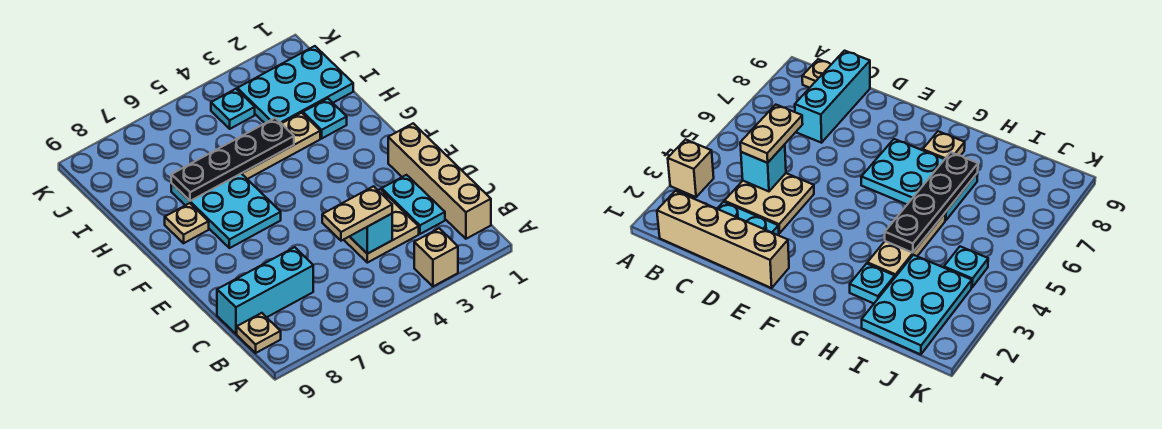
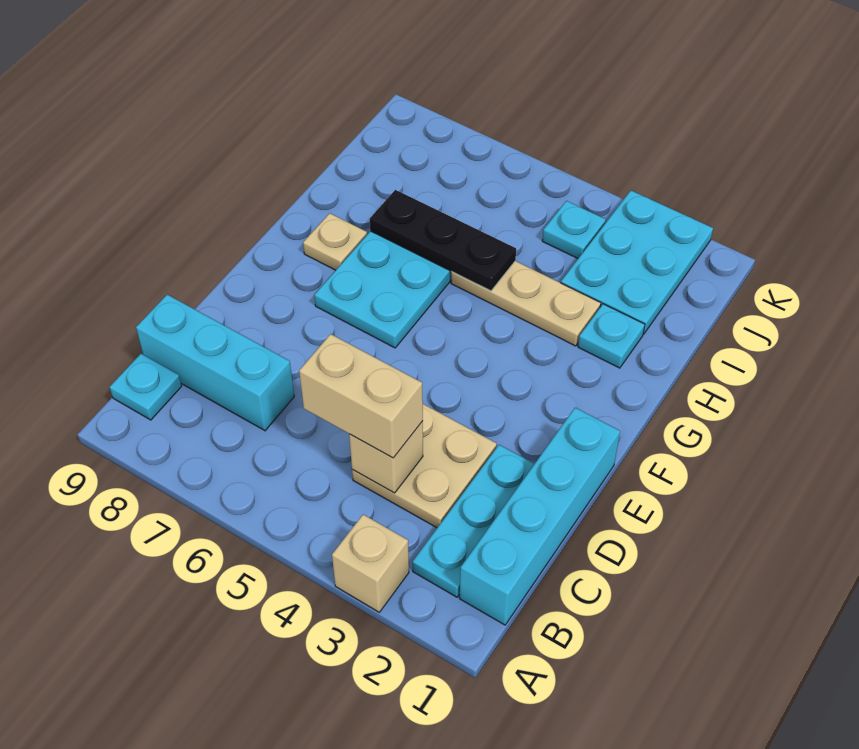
tan 1x4 brick [388,123,491,239] -> cyan 1x4 brick [460,408,620,625]
tan 1x1 plate [237,313,281,353] -> cyan 1x1 plate [110,354,182,420]
cyan 1x2 plate [382,175,445,234] -> cyan 1x3 plate [413,445,534,597]
cyan 1x1 brick [350,214,392,254] -> tan 1x1 brick [349,421,423,493]
tan 1x2 plate [322,186,392,241] -> tan 1x2 brick [299,334,423,458]
black 1x4 plate [171,118,294,201] -> black 1x3 plate [370,190,516,291]
cyan 2x3 plate [237,46,353,123] -> cyan 2x3 plate turned to [561,191,713,334]

